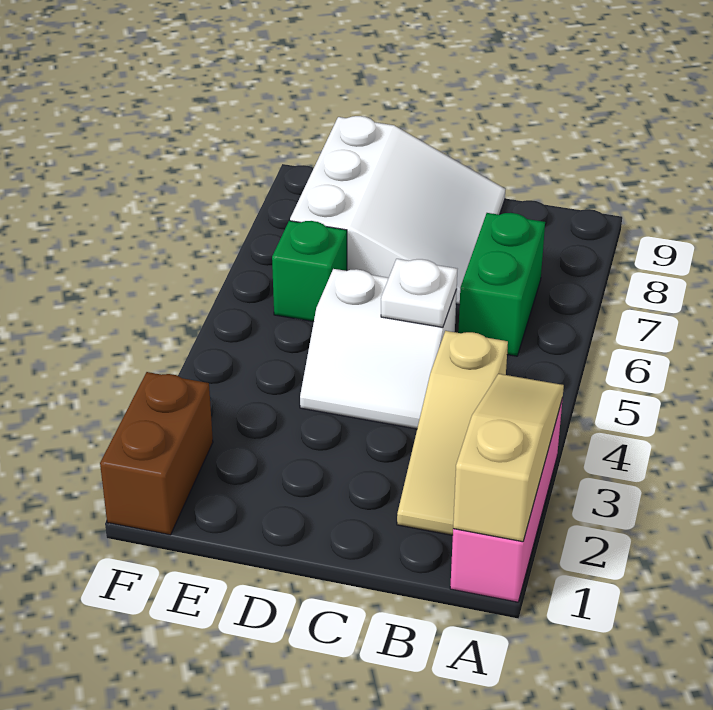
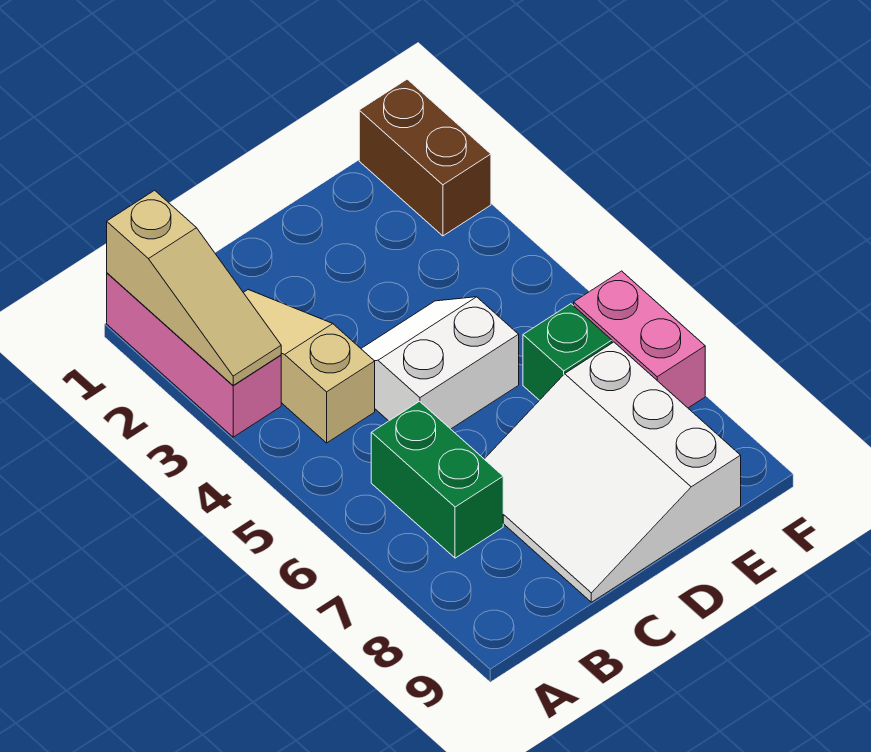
white 1x1 plate [381,259,457,327] -> none
none -> pink 1x2 brick [574,271,705,408]

